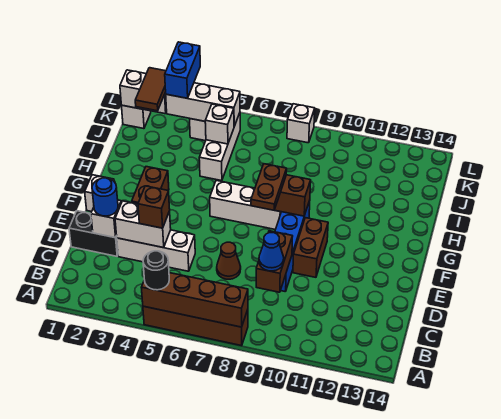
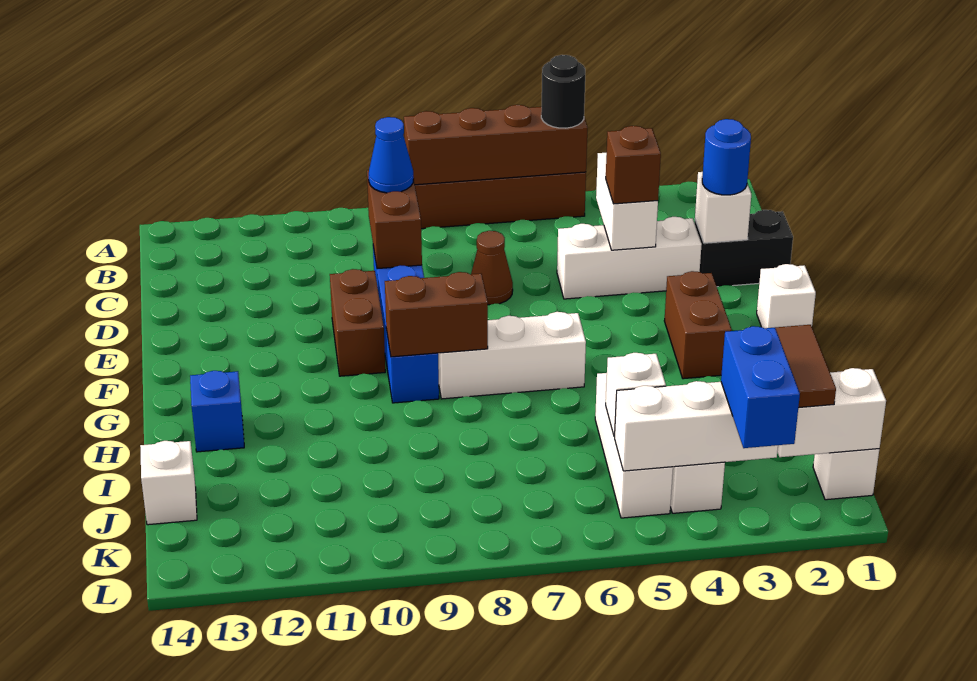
white 1x2 brick [115,201,171,248] -> white 1x2 brick turned to [596,153,658,250]
brown 1x2 plate [251,164,287,210] -> none
none -> blue 1x1 brick [190,371,244,452]
white 1x1 brick [287,104,315,143] -> white 1x1 brick moved to [140,441,197,525]

